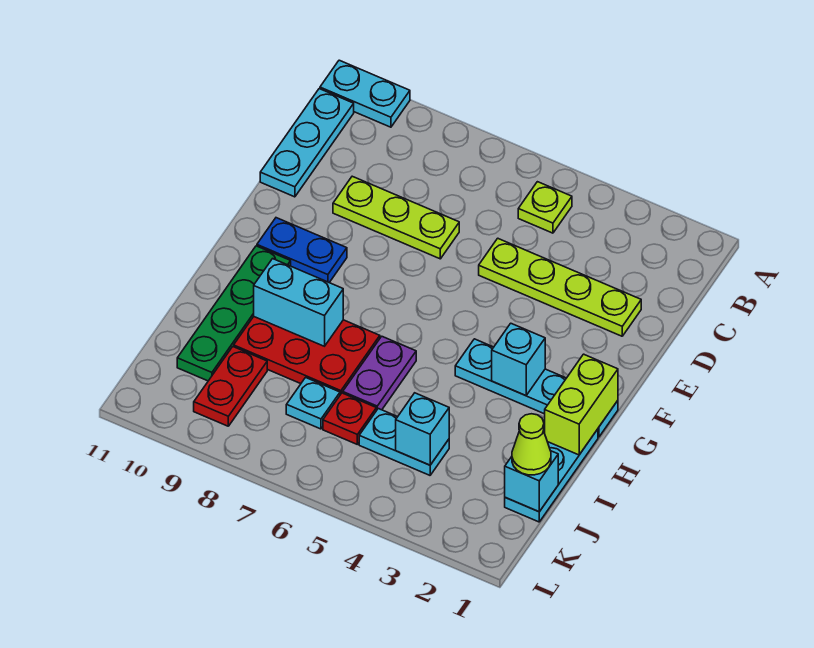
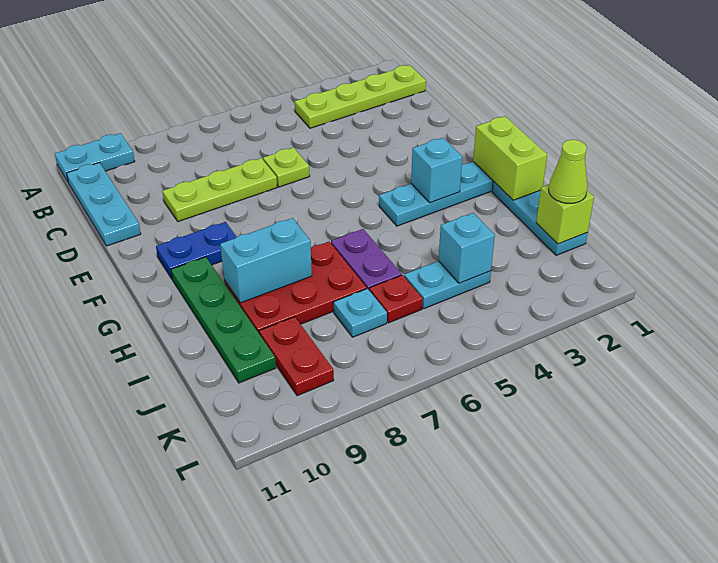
lime 1x1 plate [518,182,572,233] -> lime 1x1 plate moved to [263,148,310,187]
lime 1x4 plate [479,238,641,336] -> lime 1x4 plate moved to [295,65,426,128]
cyan 1x1 brick [505,451,558,512] -> lime 1x1 brick [536,184,594,244]

